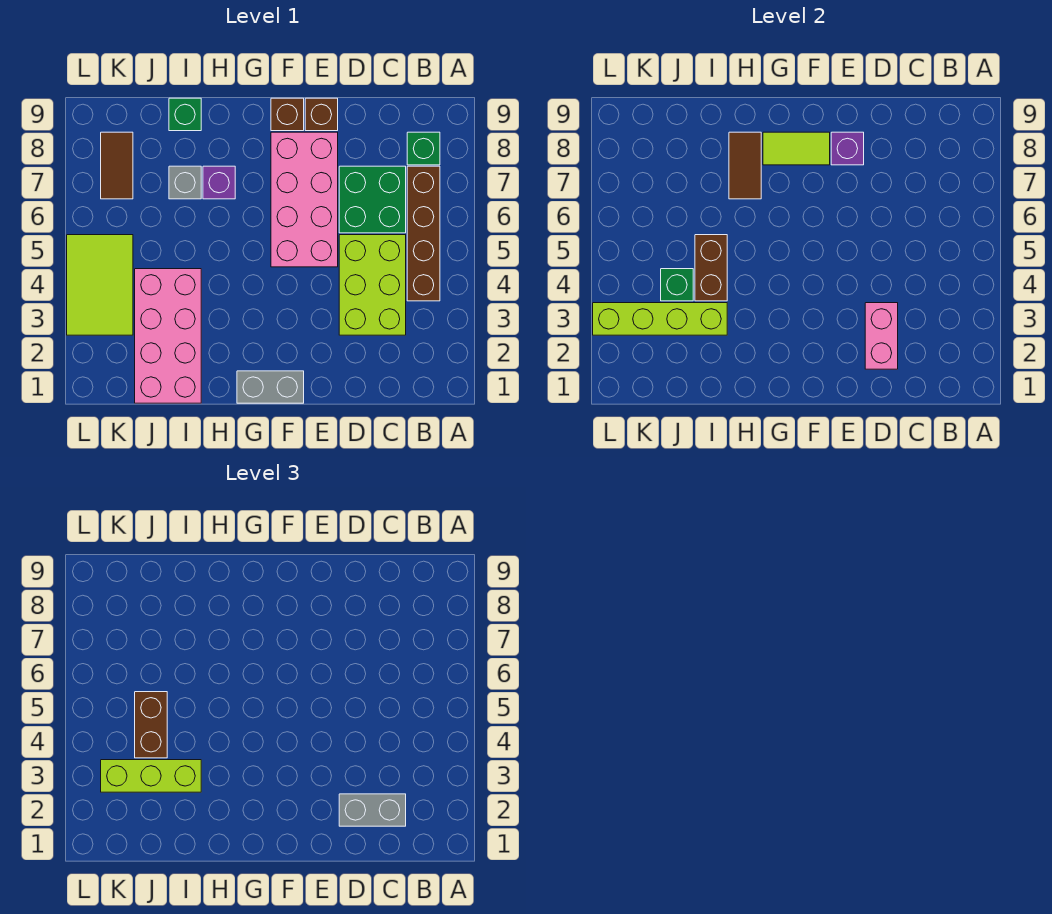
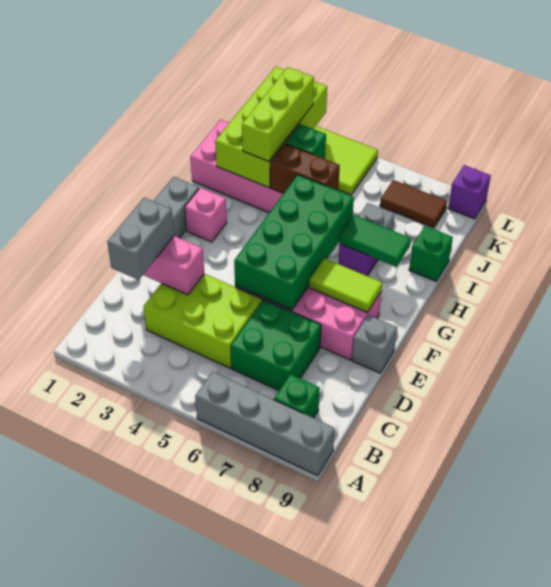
none -> grey 1x4 brick [195,372,335,476]
brown 1x4 brick [407,166,440,301] -> none
none -> green 2x4 brick [234,175,354,310]
purple 1x1 brick [831,132,864,165] -> purple 1x1 brick moved to [448,165,491,219]
brown 1x1 brick [305,98,338,131] -> grey 1x1 brick [352,315,397,373]
lime 1x2 tile [763,132,830,165] -> lime 1x2 tile turned to [309,258,382,312]
brown 1x1 brick [271,98,304,131] -> none
none -> pink 1x1 brick [185,188,227,242]
brown 1x2 tile [729,132,761,199] -> green 1x2 tile [340,215,411,267]
lime 1x4 brick [593,303,727,335] -> lime 2x4 brick [215,67,327,188]
brown 1x2 brick [135,692,167,758] -> none

